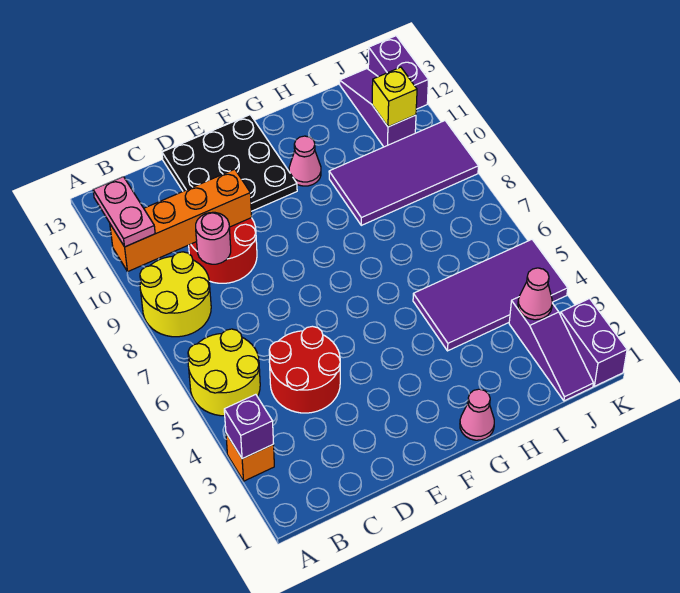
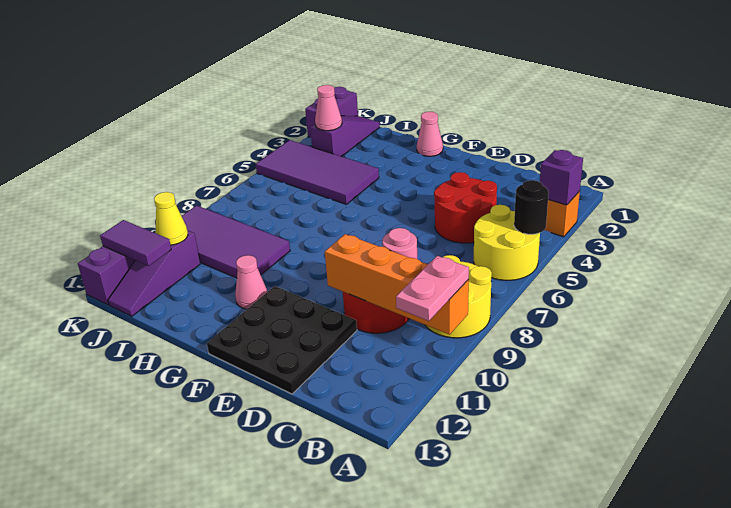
none -> black 1x1 round brick [514,180,549,234]
yellow 1x1 brick [372,67,417,127] -> yellow 1x1 cone [154,192,188,245]
none -> purple 1x2 tile [100,220,171,266]

